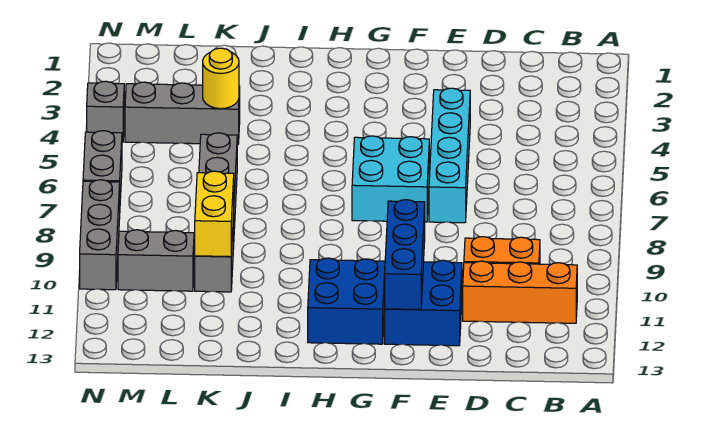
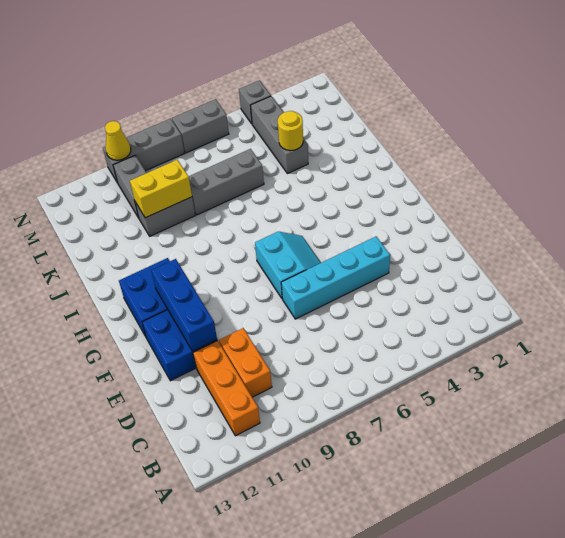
cyan 2x2 brick [352,136,429,222] -> cyan 2x2 slope [255,232,321,298]
blue 1x3 brick [385,200,425,310] -> blue 1x3 brick turned to [151,259,217,351]
none -> yellow 1x1 cone [105,121,131,160]

